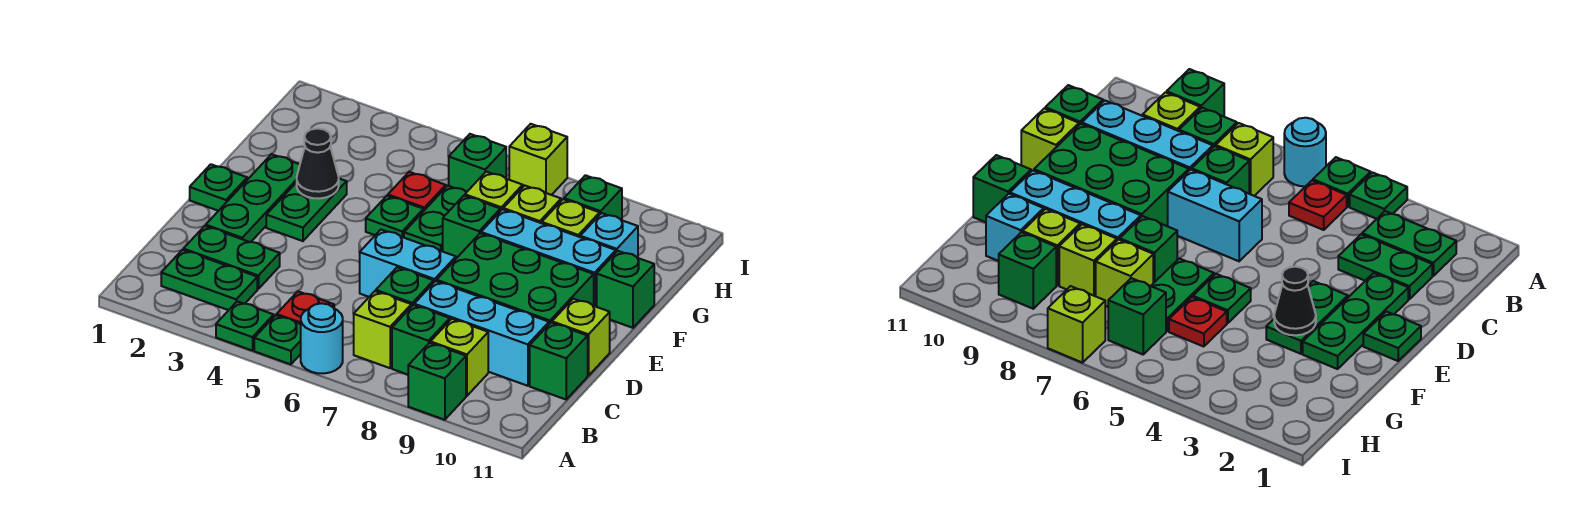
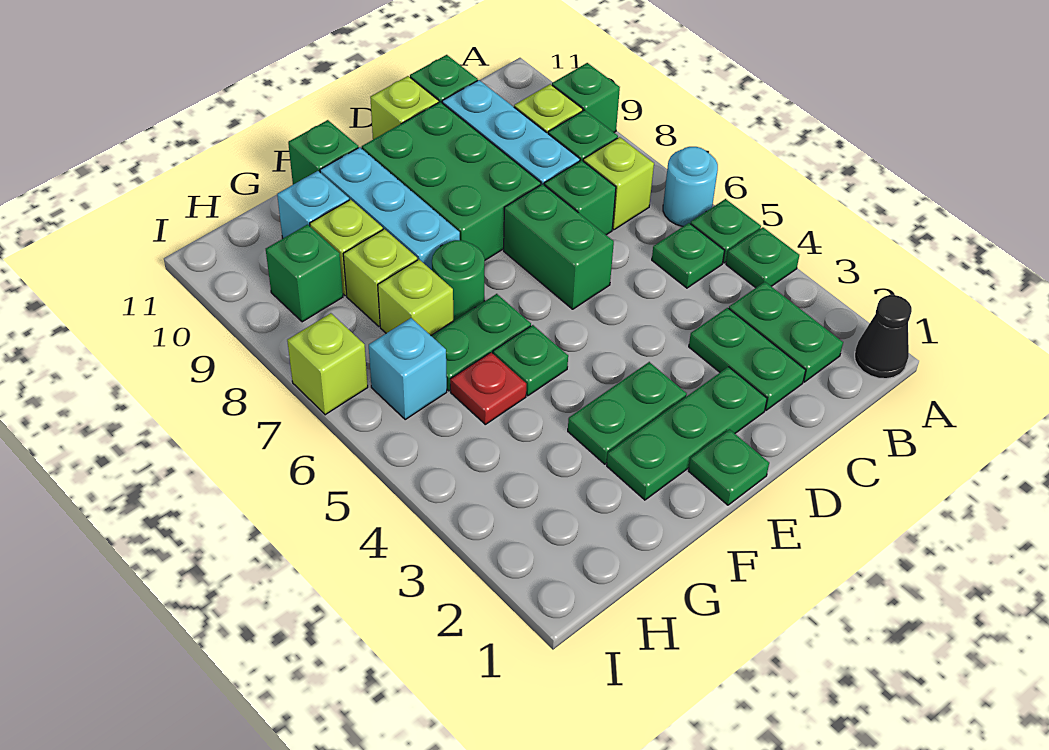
red 1x1 plate [277,291,334,324] -> green 1x1 plate [652,223,724,288]
cyan 1x2 brick [360,230,456,297] -> green 1x2 brick [504,184,614,309]
black 1x1 cone [297,128,339,199] -> black 1x1 cone moved to [855,295,912,379]
green 1x1 brick [443,196,500,258] -> green 1x1 round brick [432,240,485,321]
green 1x1 brick [449,134,506,192] -> cyan 1x1 brick [369,318,447,419]

